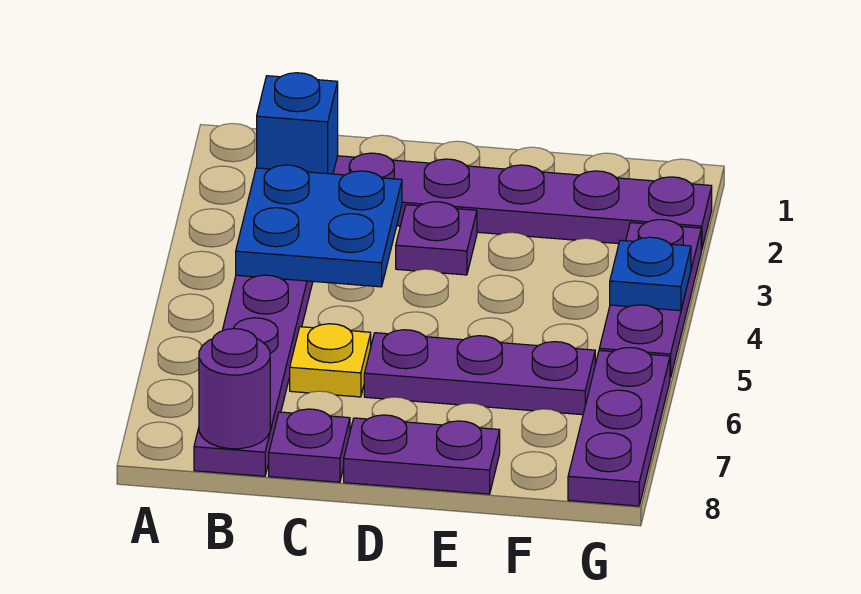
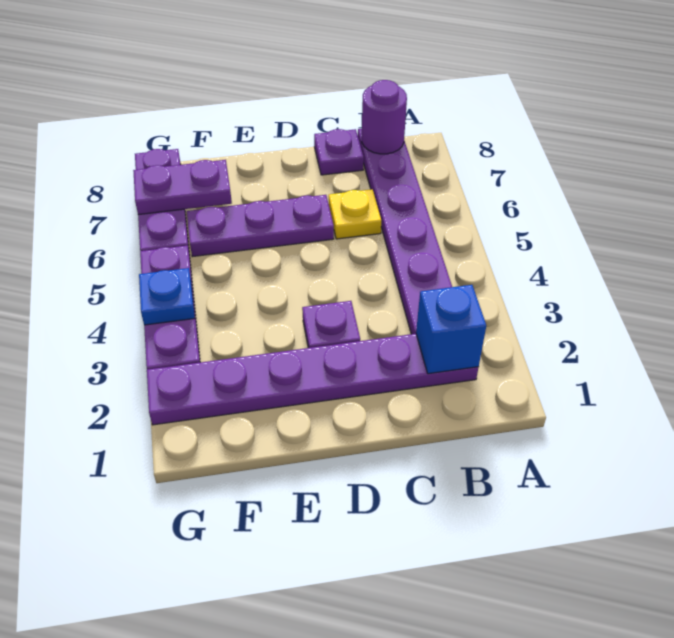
blue 2x2 plate [236,165,402,287] -> none
purple 1x2 plate [344,415,500,494] -> purple 1x2 plate moved to [133,160,232,215]

